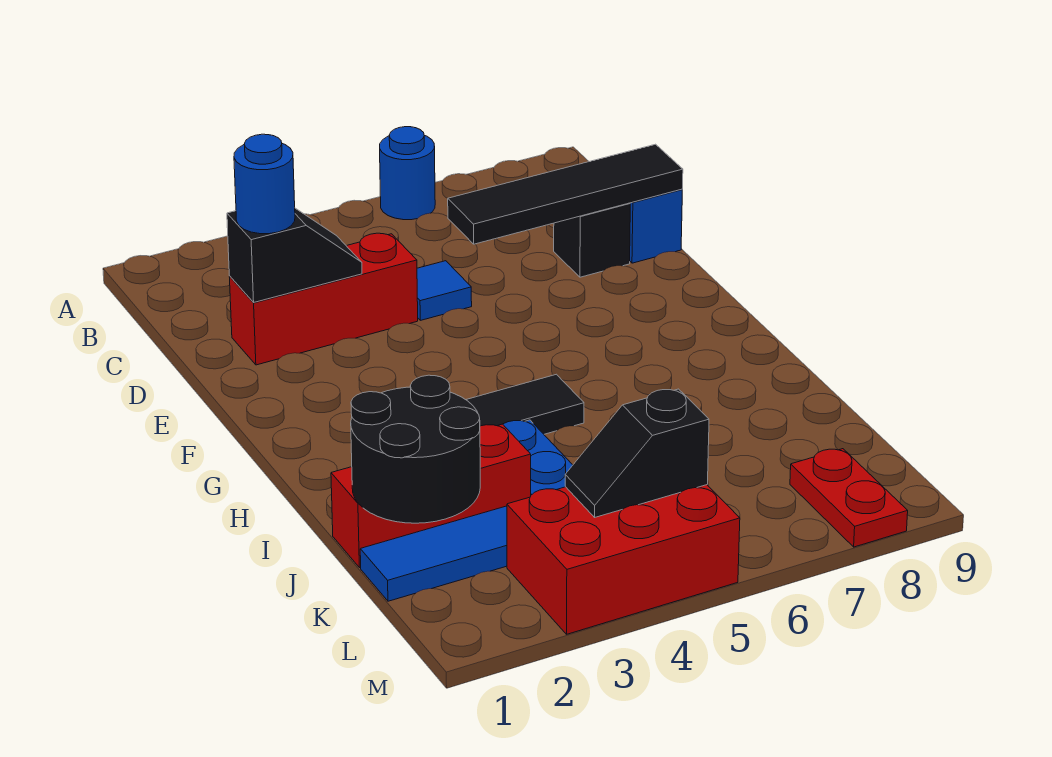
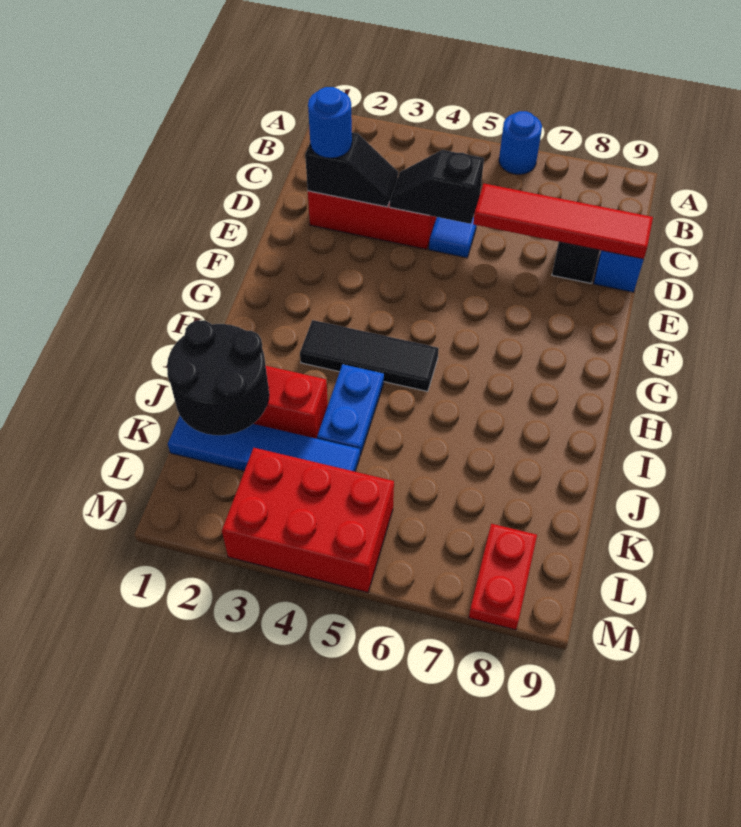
black 1x4 tile [448,144,683,244] -> red 1x4 tile [473,184,653,259]
black 1x2 slope [565,389,709,517] -> black 1x2 slope moved to [390,150,484,224]

